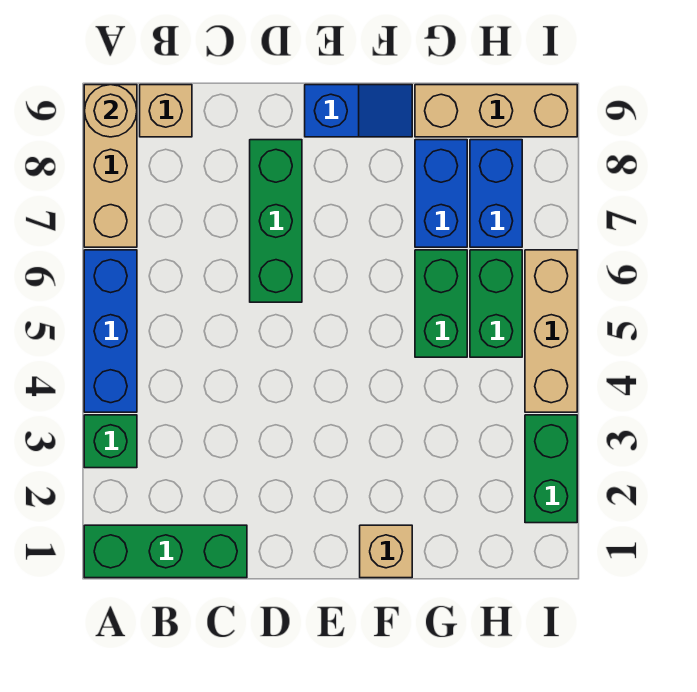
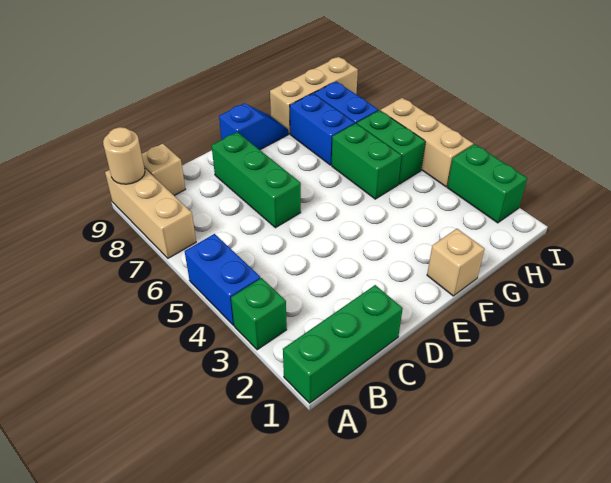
blue 1x3 brick [84,250,137,412] -> blue 1x2 brick [185,234,261,325]

